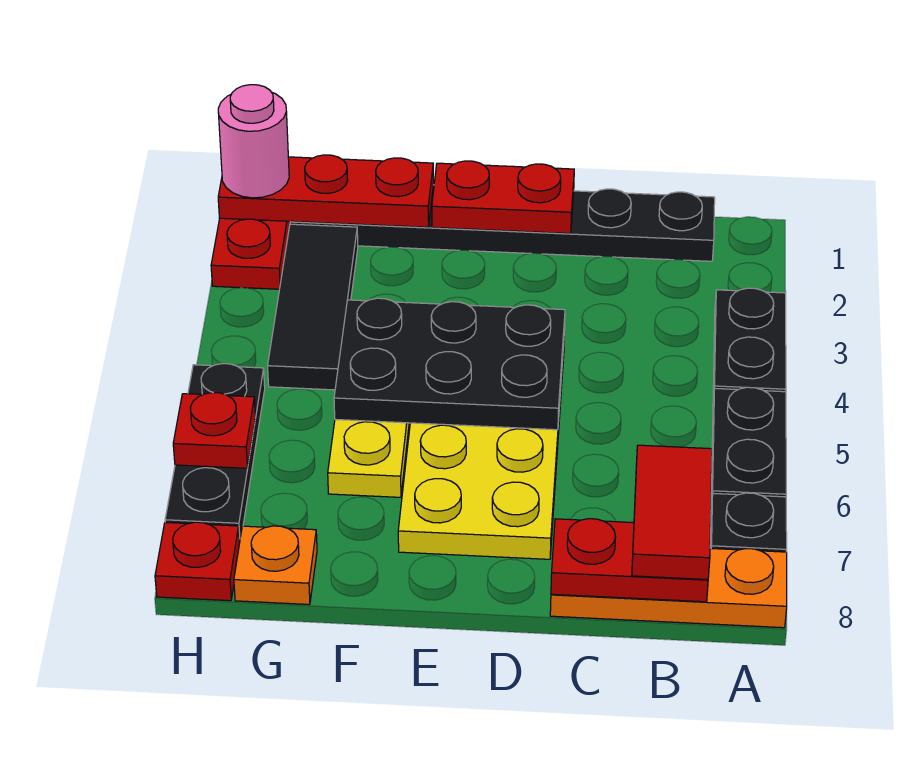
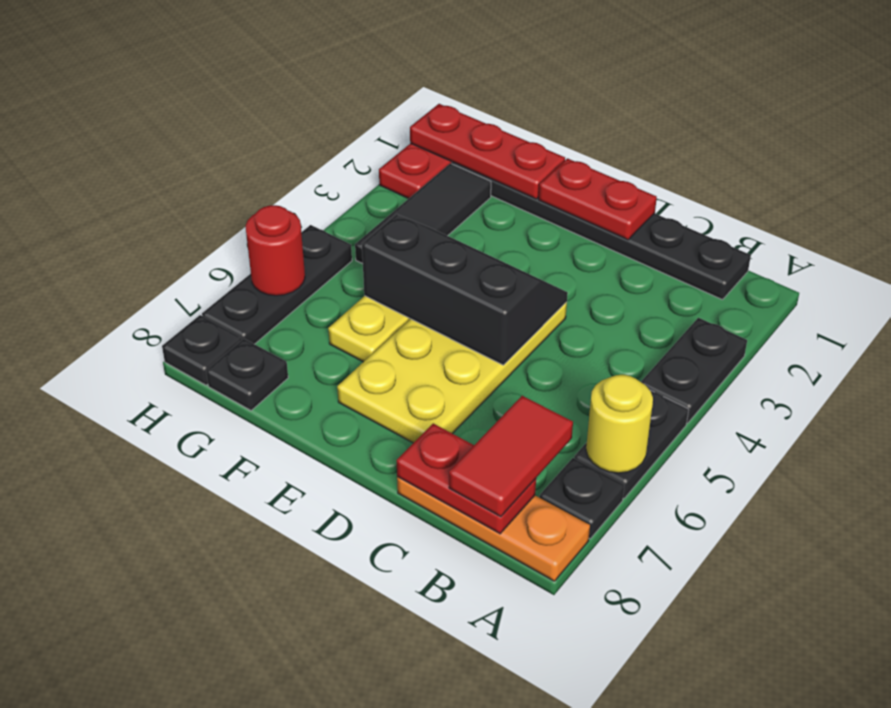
none -> yellow 1x1 round brick [586,375,653,473]
black 2x3 plate [334,298,565,430] -> black 2x3 slope [362,214,568,365]
orange 1x1 plate [234,526,317,605] -> black 1x1 plate [206,339,288,411]
pink 1x1 round brick [218,85,289,198] -> none
red 1x1 plate [173,393,255,468] -> red 1x1 round brick [245,205,305,296]
red 1x1 plate [155,522,240,601] -> black 1x1 plate [162,315,242,385]

